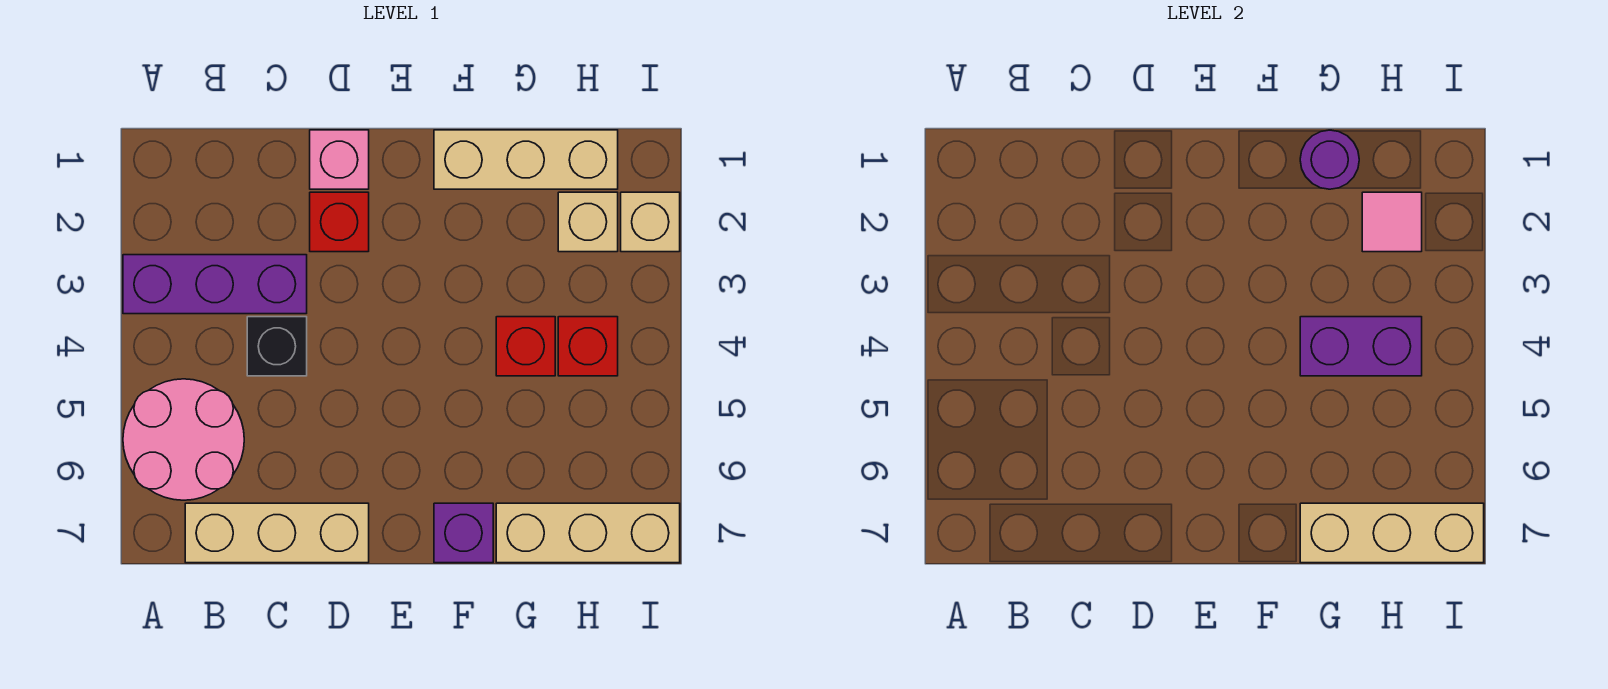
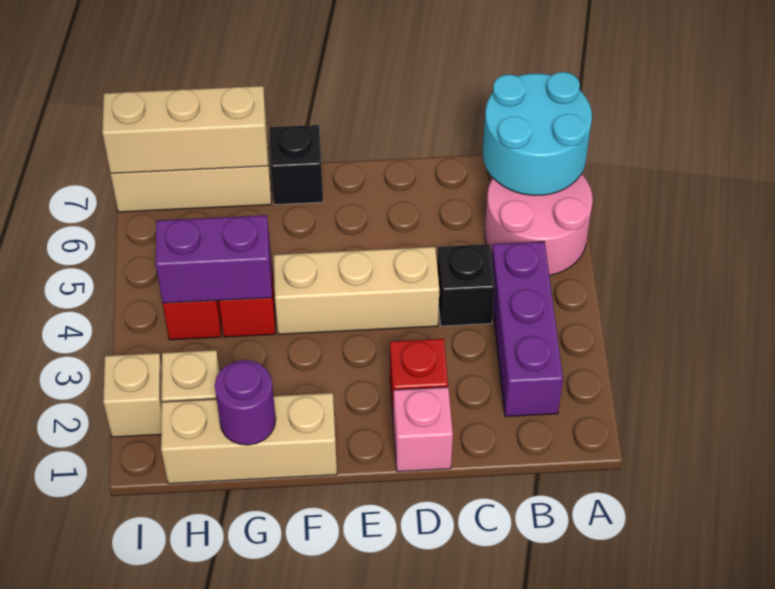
purple 1x3 brick [123,255,307,314] -> purple 1x3 brick turned to [492,242,563,417]
none -> cyan 2x2 round brick [483,72,592,195]
tan 1x3 brick [185,503,369,563] -> tan 1x3 brick moved to [273,247,439,334]
purple 1x1 brick [434,503,493,563] -> black 1x1 brick [269,125,323,205]
pink 1x1 tile [1362,192,1422,252] -> none

